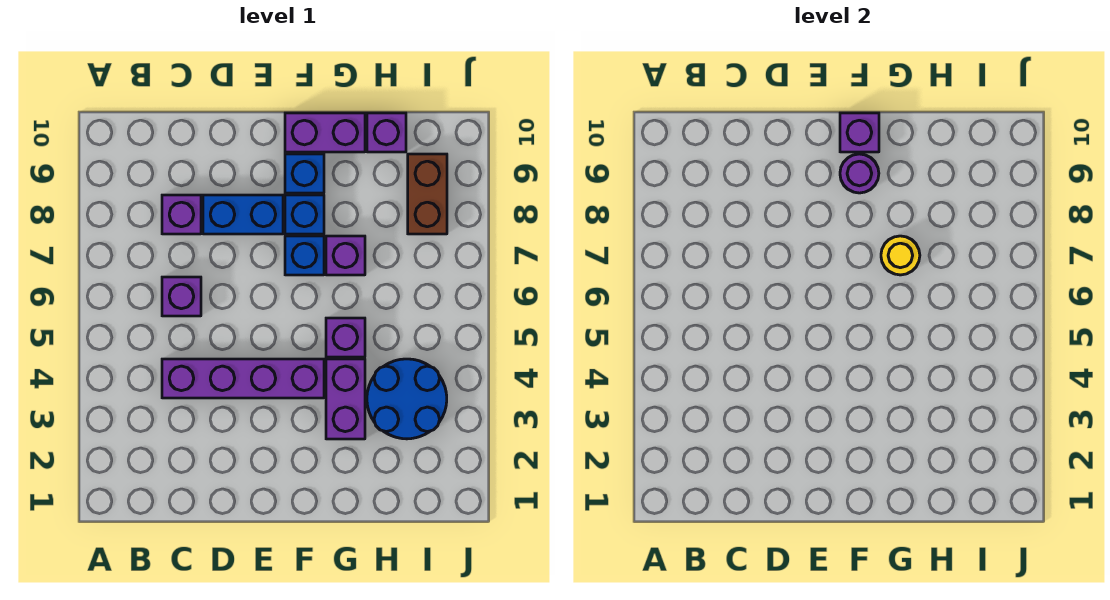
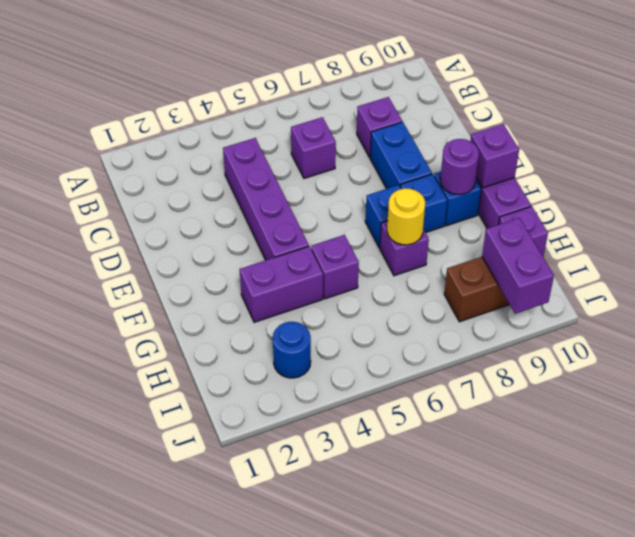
blue 2x2 round brick [367,359,447,439] -> blue 1x1 round brick [273,322,311,378]
none -> purple 1x2 brick [482,218,554,314]

